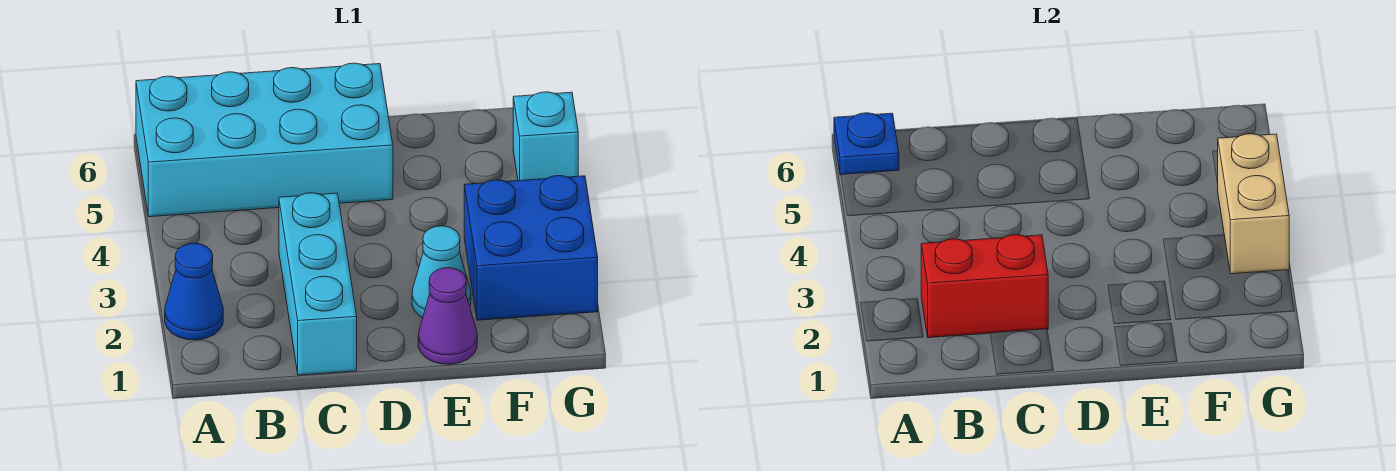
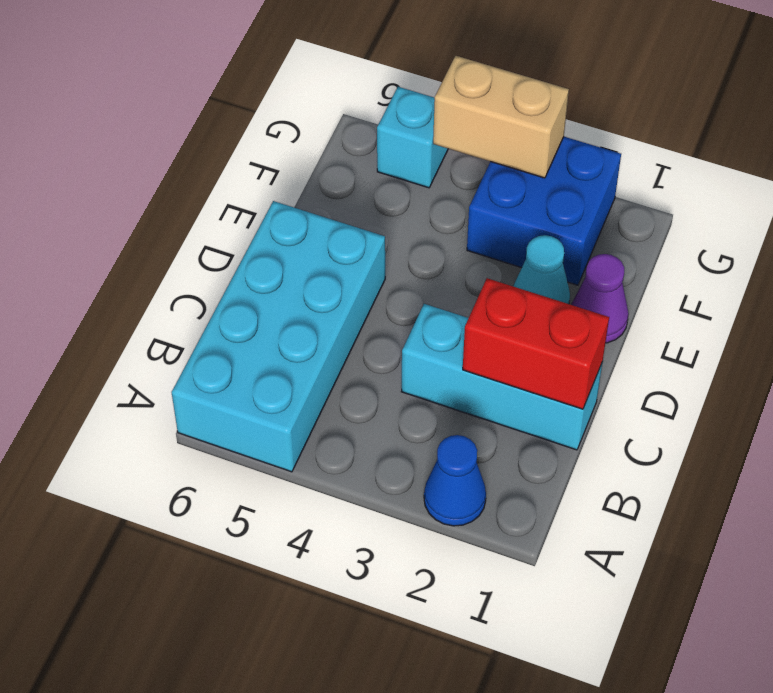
blue 1x1 plate [834,113,899,175] -> none
red 1x2 brick [921,235,1048,338] -> red 1x2 brick turned to [463,278,609,409]

